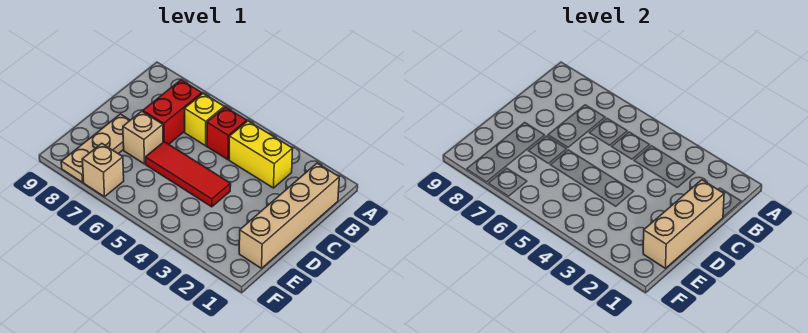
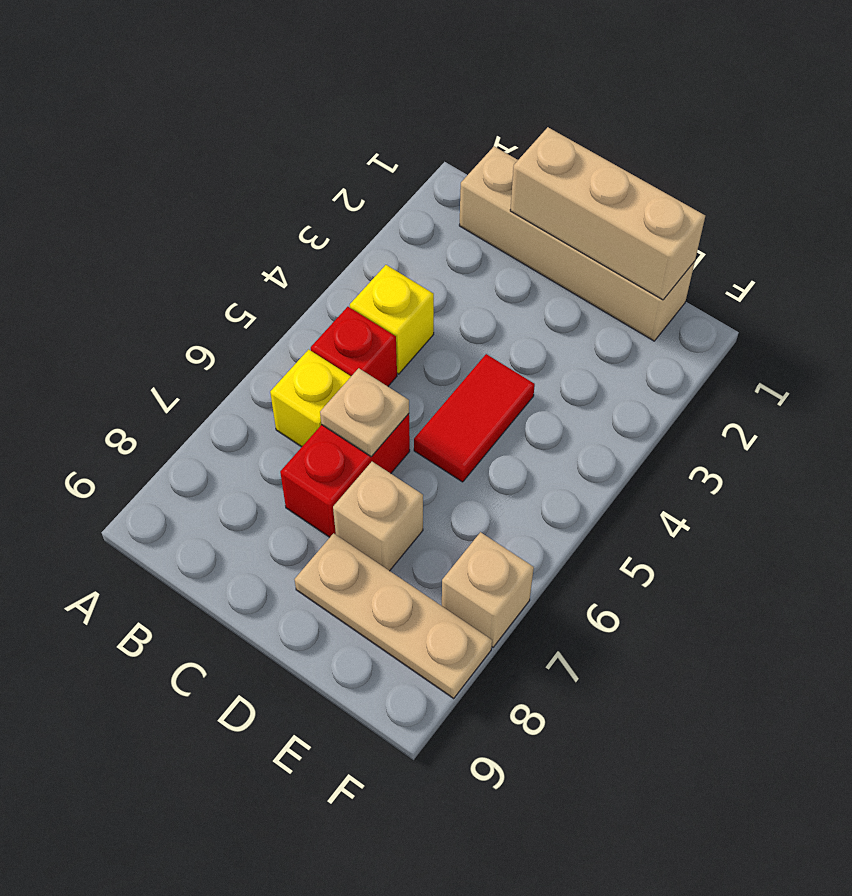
yellow 1x2 brick [229,121,293,188] -> yellow 1x1 brick [350,265,434,374]
red 1x2 brick [143,80,202,144] -> red 1x2 brick turned to [280,414,410,537]
none -> tan 1x1 plate [320,368,409,457]
red 1x3 tile [145,142,231,207] -> red 1x2 tile [414,354,535,482]

